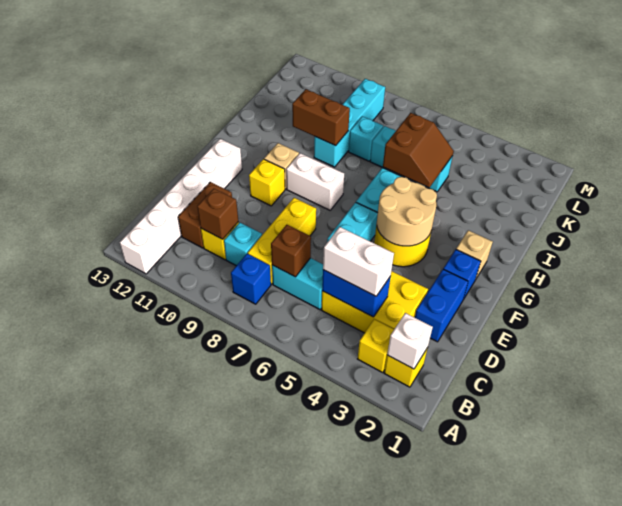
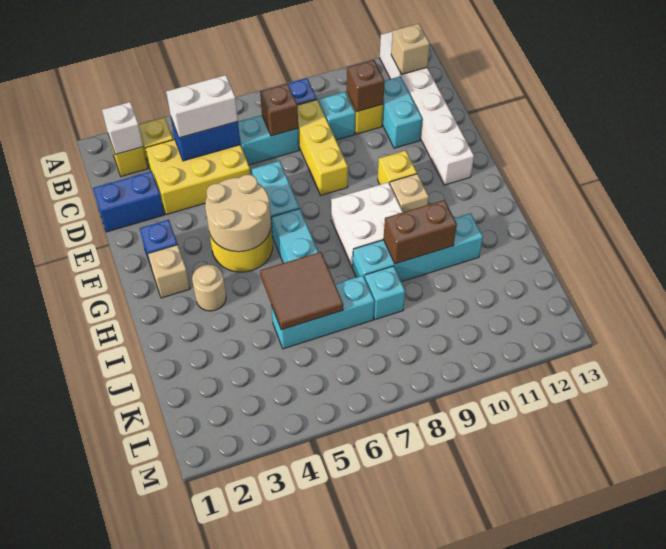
none -> tan 1x1 brick [391,24,430,75]
brown 1x2 brick [178,182,232,248] -> cyan 1x2 brick [382,76,422,148]
blue 1x2 brick [415,269,468,342] -> blue 1x2 brick turned to [93,171,164,232]
white 1x2 brick [286,153,344,210] -> white 2x2 brick [331,182,403,268]
none -> tan 1x1 round brick [192,265,226,311]
brown 2x2 slope [383,113,454,188] -> brown 2x2 tile [260,252,343,330]
cyan 1x4 brick [314,79,385,167] -> cyan 1x4 brick turned to [353,213,483,282]

